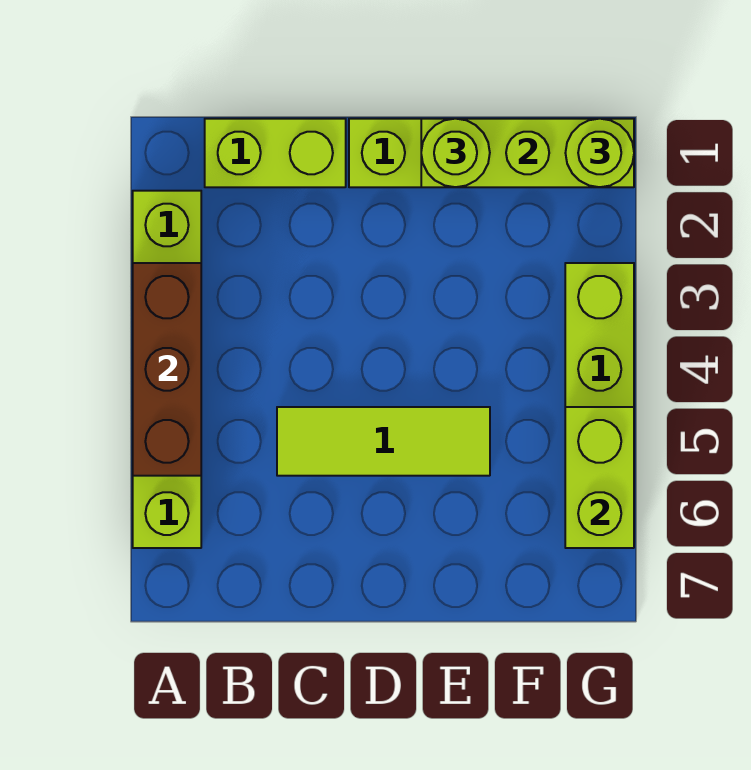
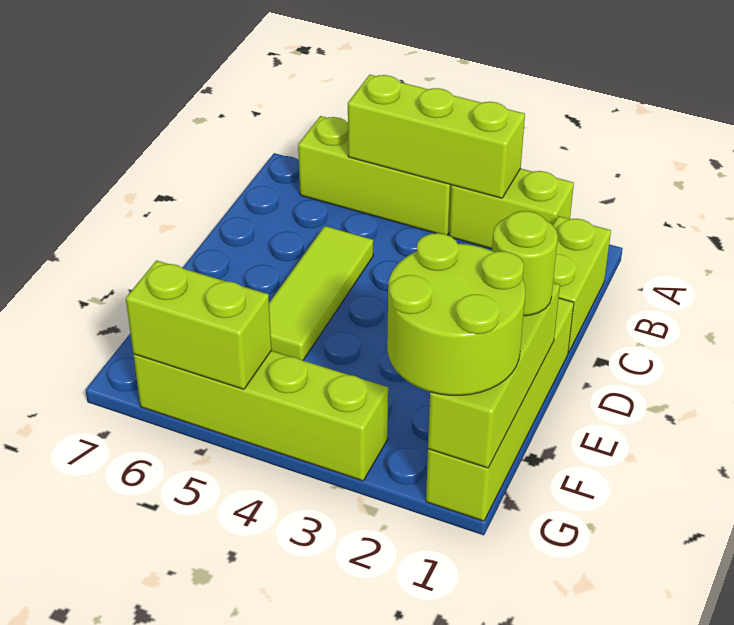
brown 1x3 brick [133,263,201,476] -> lime 1x3 brick [348,75,525,198]
lime 1x1 round brick [566,119,634,187] -> lime 2x2 round brick [387,233,525,395]

